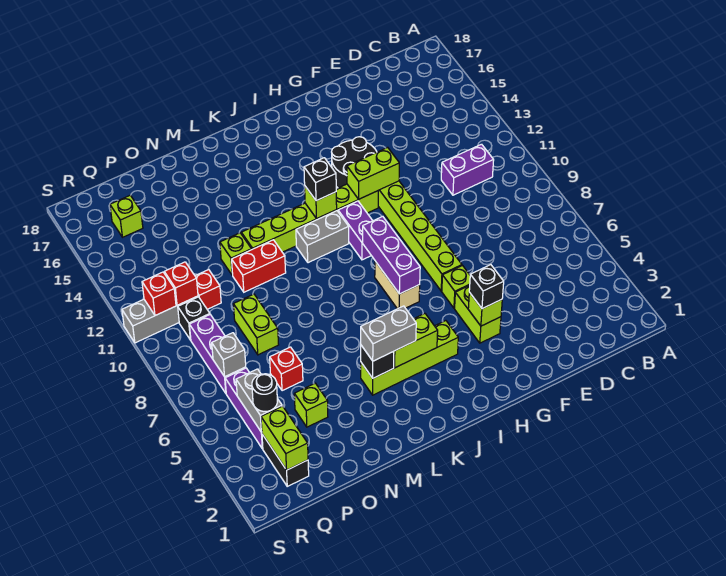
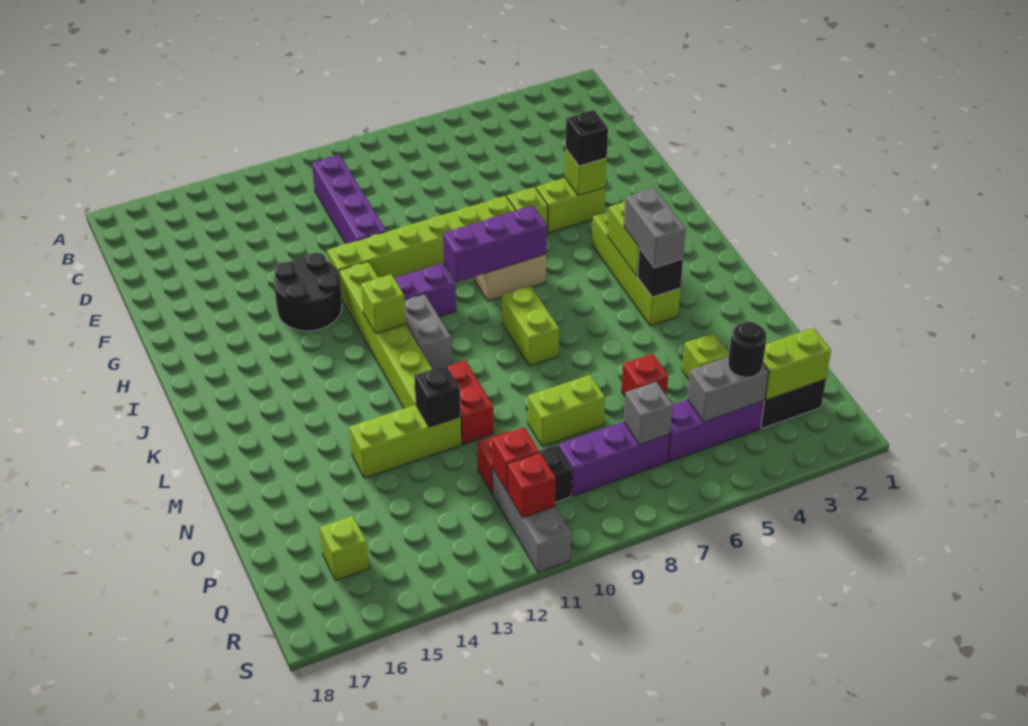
purple 1x2 brick [441,144,494,195] -> purple 1x4 brick [312,155,386,244]
lime 1x2 brick [347,147,399,199] -> lime 1x2 brick moved to [502,286,559,366]
black 1x1 brick [304,158,336,201] -> black 1x1 brick moved to [414,365,461,427]
lime 1x1 brick [220,233,252,275] -> lime 1x3 brick [349,405,461,478]

